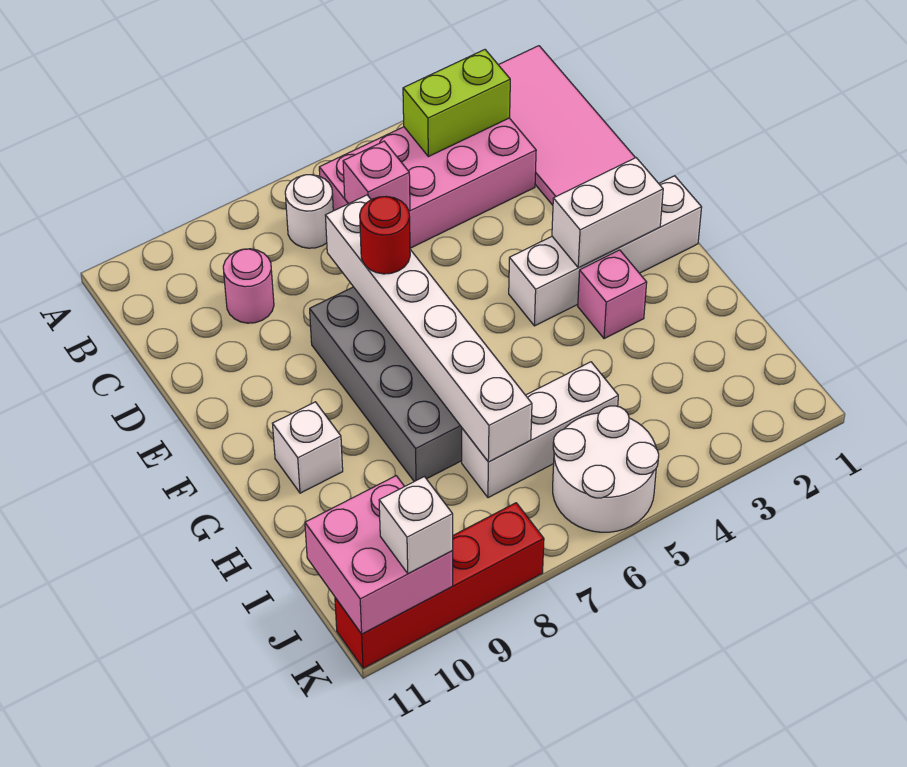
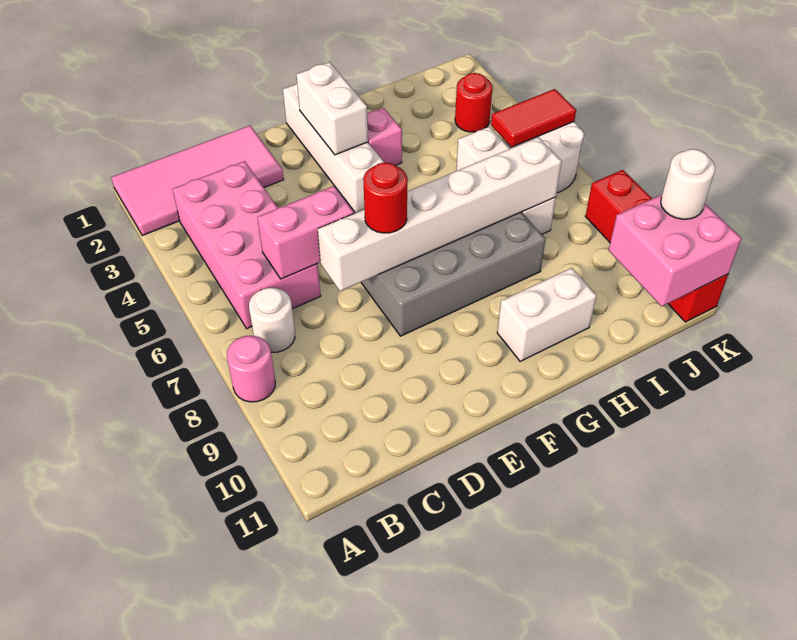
lime 1x2 brick [403,50,510,157] -> none
pink 1x1 brick [343,141,410,211] -> pink 1x2 brick [257,186,354,279]
pink 1x1 round brick [223,249,274,323] -> pink 1x1 round brick moved to [227,336,275,402]
white 1x1 brick [272,402,343,493] -> white 1x2 brick [497,268,596,361]
none -> red 1x1 round brick [455,73,492,132]
none -> red 1x2 tile [491,89,576,147]
white 1x1 brick [379,477,453,574] -> white 1x1 round brick [661,149,715,219]

